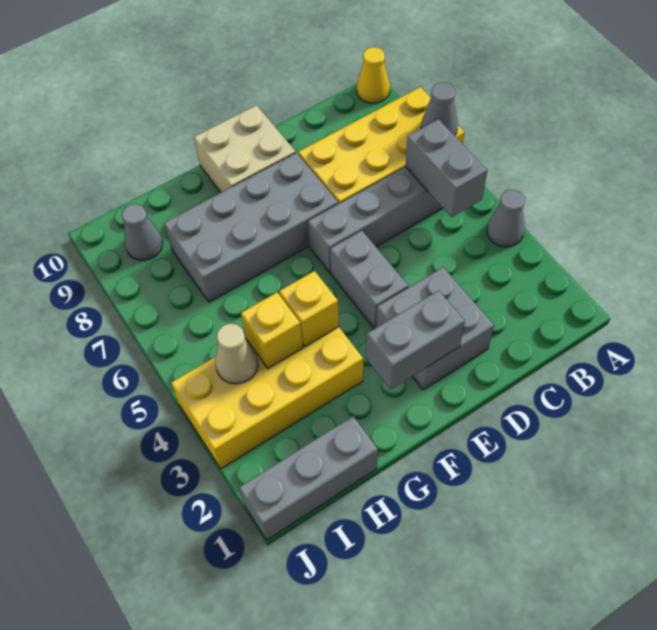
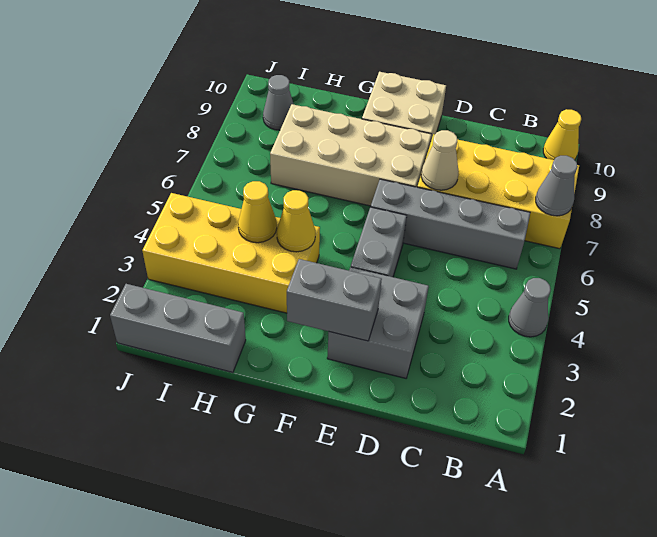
grey 1x2 brick [405,119,487,217] -> none
grey 2x4 brick [164,153,338,302] -> tan 2x4 brick [270,104,432,206]
yellow 1x1 brick [279,271,339,347] -> yellow 1x1 cone [277,190,315,252]
yellow 1x1 brick [241,293,303,369] -> yellow 1x1 cone [238,181,277,243]
tan 1x1 cone [216,324,258,384] -> tan 1x1 cone moved to [421,130,459,190]

